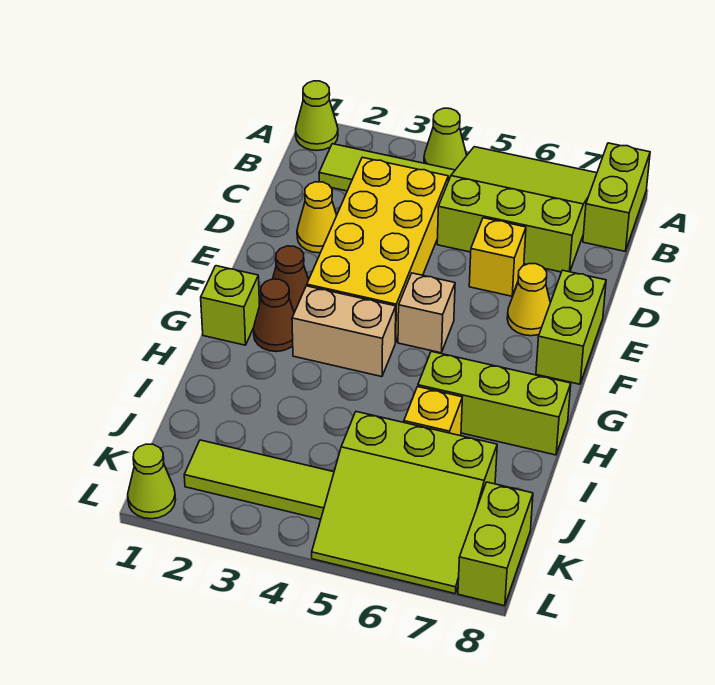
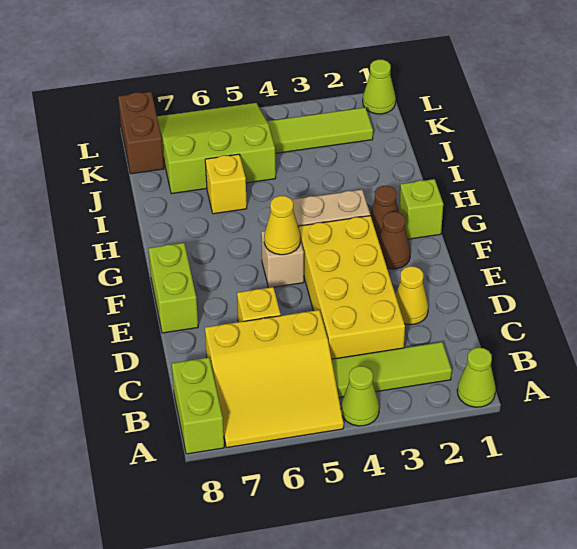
lime 3x3 slope [437,147,597,272] -> yellow 3x3 slope [205,310,344,448]
yellow 1x1 cone [507,264,550,336] -> yellow 1x1 cone moved to [264,196,300,255]
lime 1x3 brick [418,351,571,455] -> none
lime 1x2 brick [458,482,533,606] -> brown 1x2 brick [118,92,164,174]

